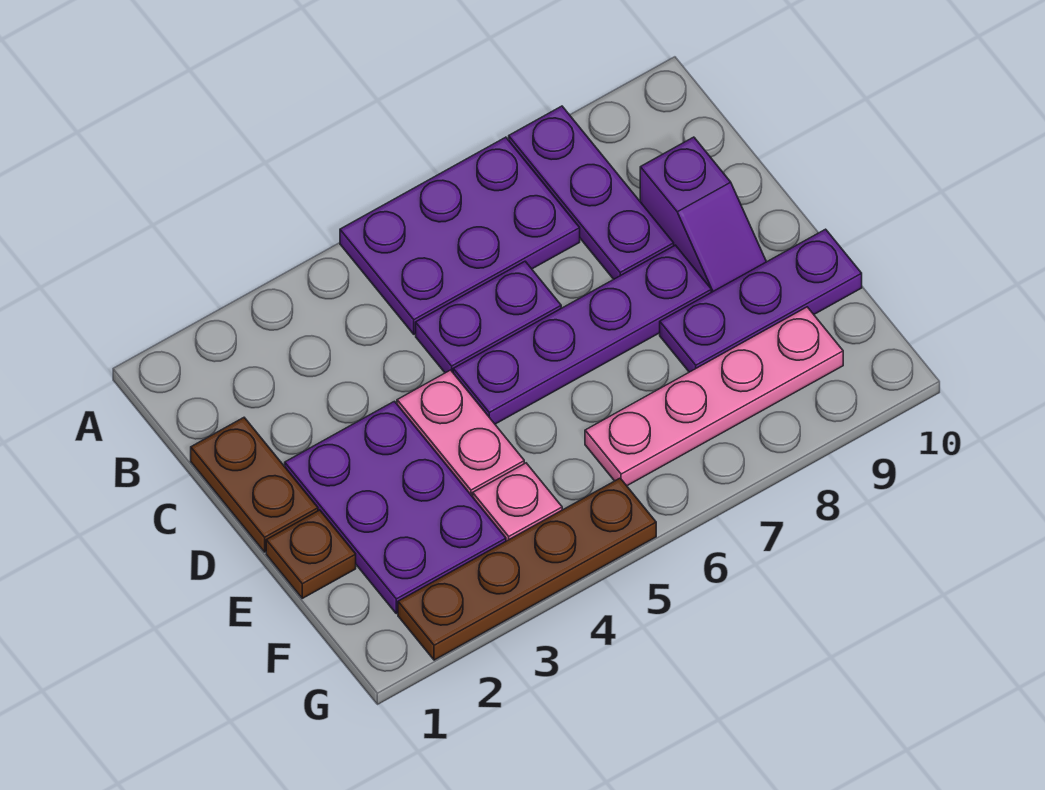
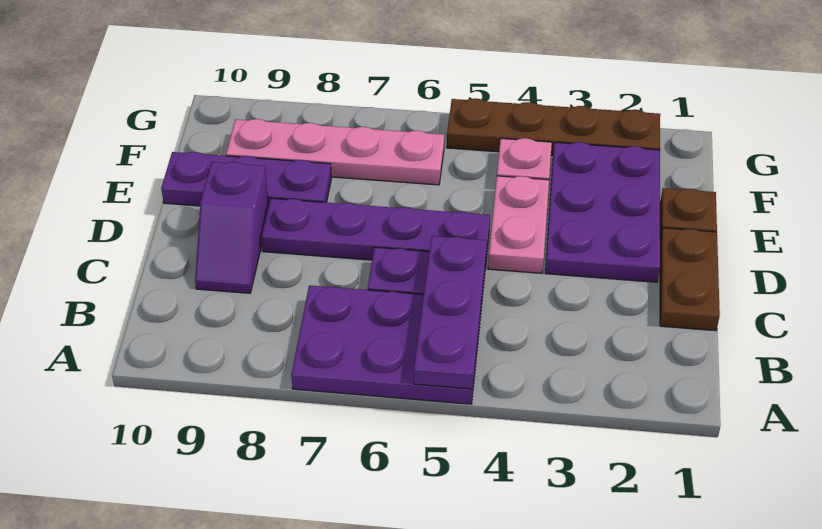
purple 1x3 plate [509,106,674,279] -> purple 1x3 plate moved to [414,236,487,389]
purple 1x2 slope [640,137,766,292] -> purple 1x2 slope turned to [195,162,268,293]

